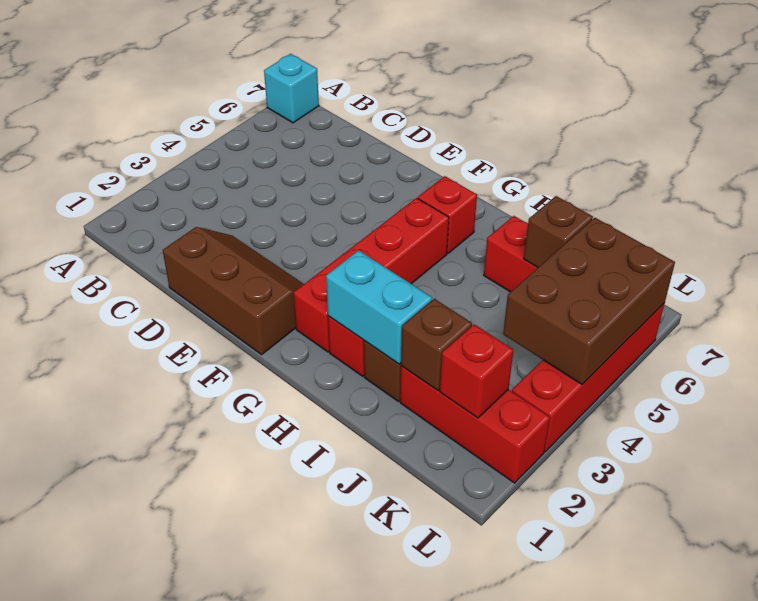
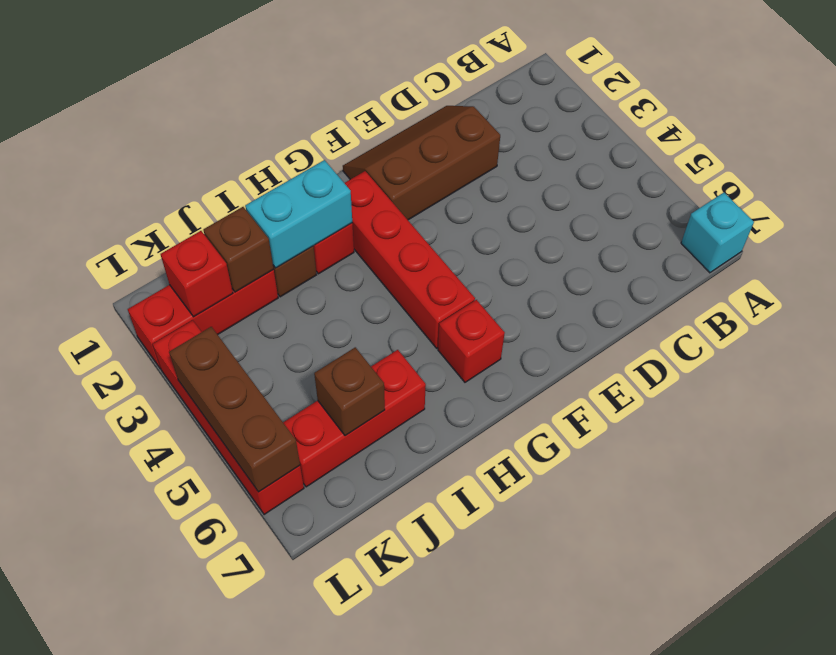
brown 2x3 slope [163,227,304,355] -> brown 2x3 slope turned to [343,106,500,220]
brown 2x3 brick [503,218,675,384] -> brown 1x3 brick [169,327,300,492]

